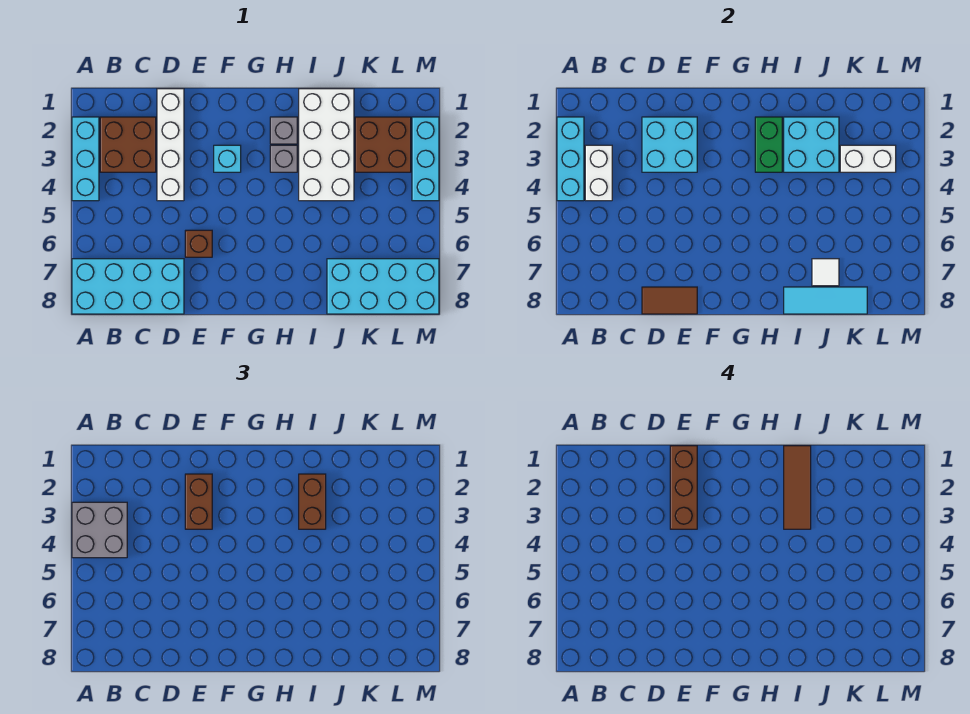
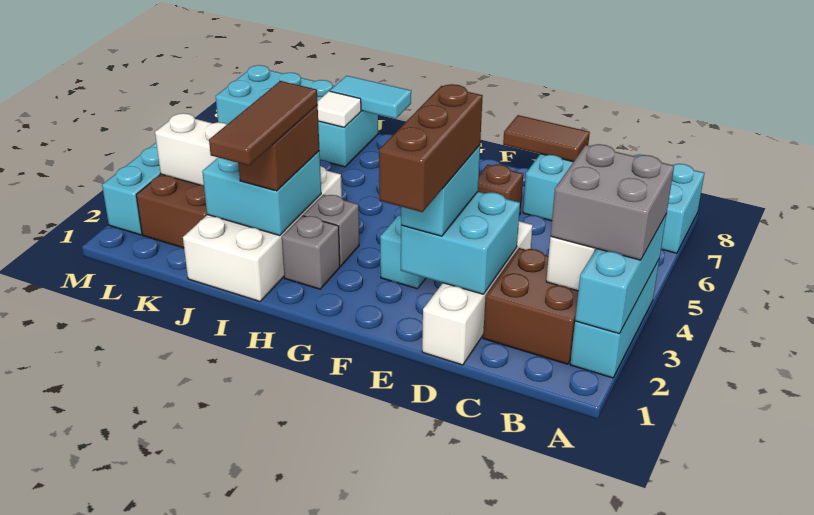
brown 1x2 brick [185,474,212,529] -> cyan 1x2 brick [401,145,480,236]
green 1x2 brick [755,117,782,172] -> none
cyan 1x3 tile [784,287,867,314] -> cyan 1x2 tile [330,76,411,119]

